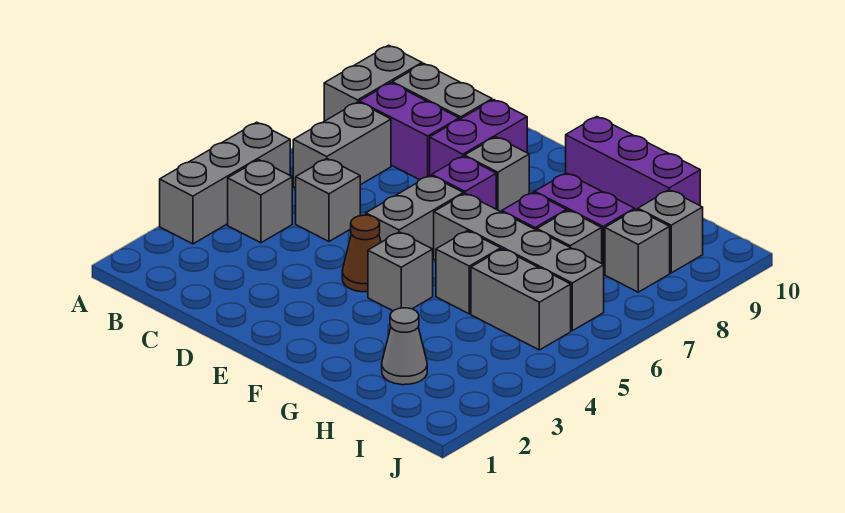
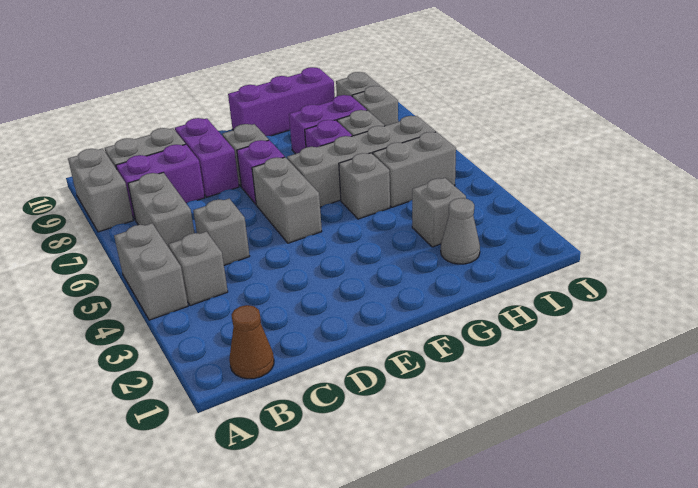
grey 1x3 brick [160,122,290,244] -> grey 1x2 brick [114,223,188,320]
brown 1x1 cone [342,215,381,292] -> brown 1x1 cone moved to [229,305,274,379]
grey 1x1 brick [368,232,433,311] -> grey 1x1 brick moved to [412,178,466,247]

